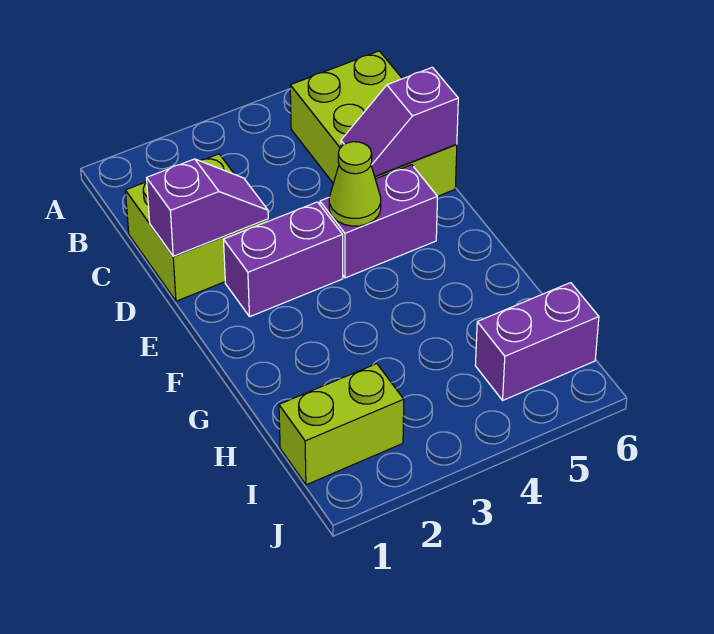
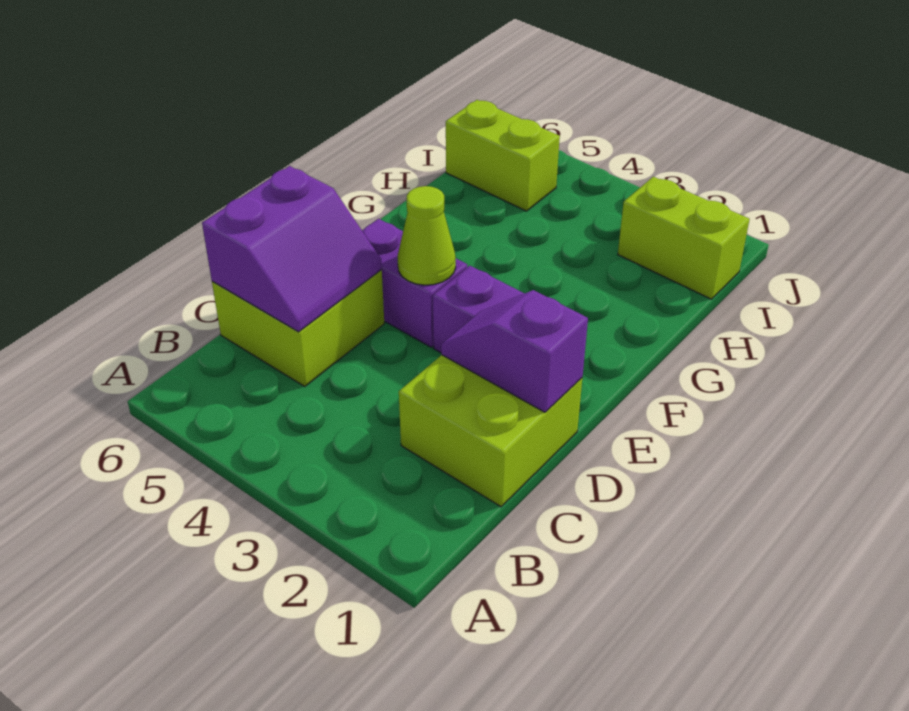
lime 2x3 brick [290,51,457,197] -> lime 2x2 brick [212,270,384,386]
purple 1x2 slope [341,67,458,176] -> purple 2x2 slope [202,166,382,332]
purple 1x2 brick [475,283,599,400] -> lime 1x2 brick [446,100,560,211]

